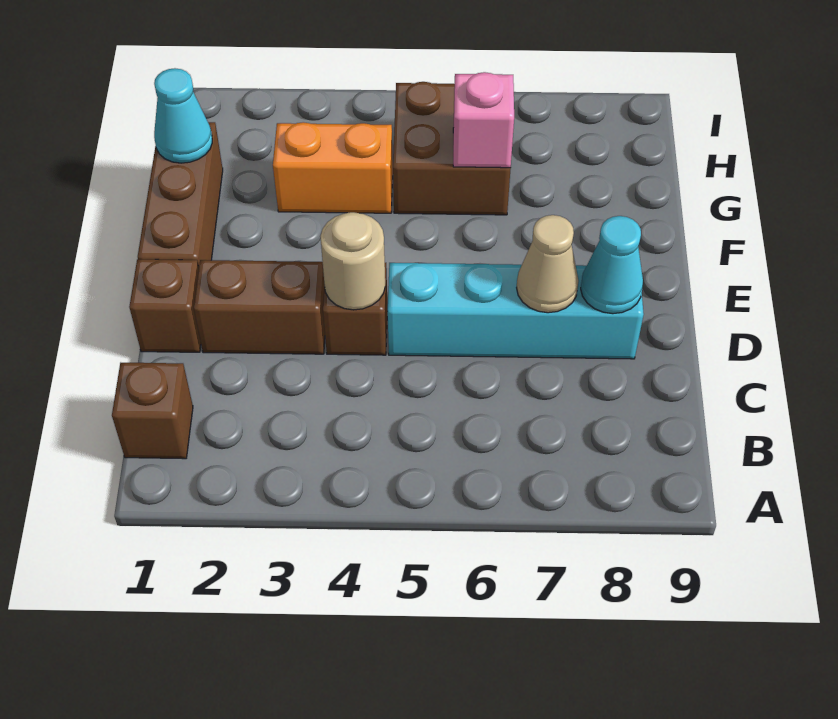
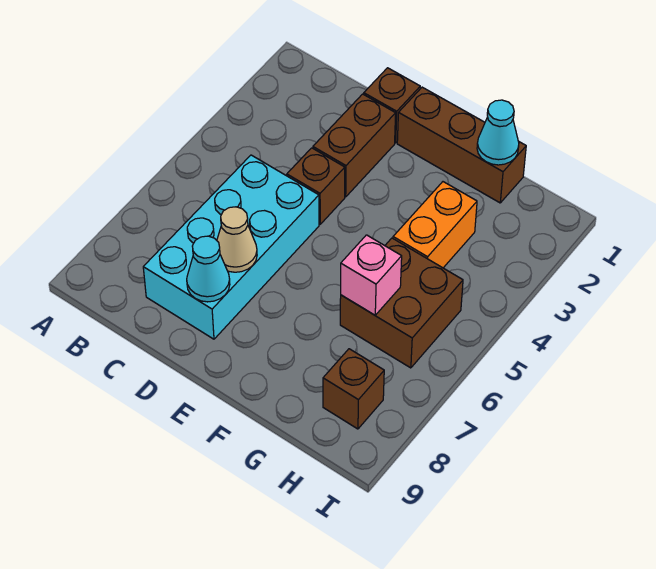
brown 1x1 brick [112,363,193,459] -> brown 1x1 brick moved to [323,349,384,429]
tan 1x1 round brick [320,212,385,310] -> none
cyan 1x4 brick [388,263,644,359] -> cyan 2x4 brick [143,155,319,339]

